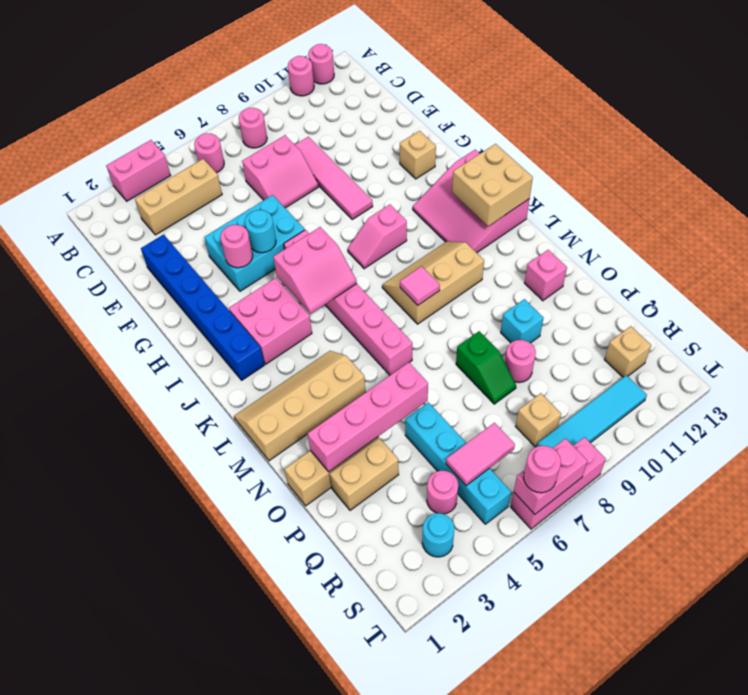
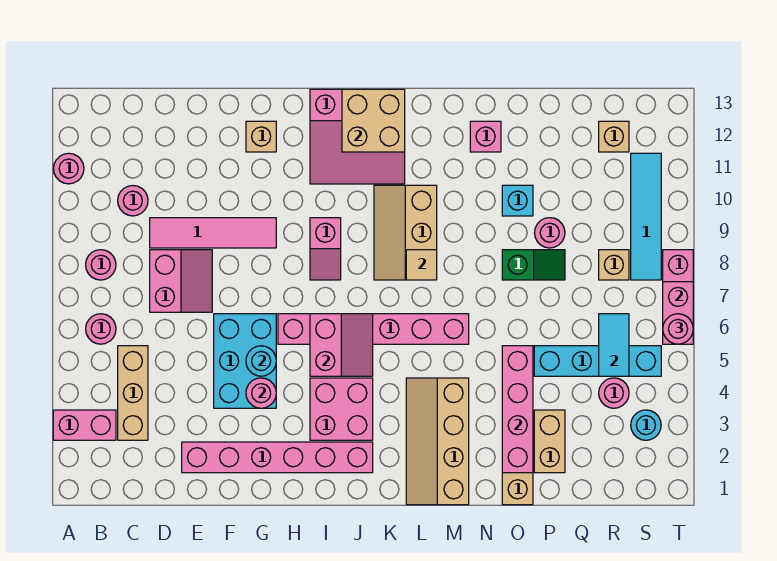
pink 1x2 brick [106,140,171,201] -> pink 1x2 brick turned to [53,410,116,440]
pink 1x1 round brick [308,44,334,84] -> pink 1x1 round brick moved to [118,186,148,216]
blue 1x6 brick [141,235,265,380] -> pink 1x6 brick [182,442,373,473]
pink 1x1 tile [400,266,440,305] -> tan 1x1 tile [406,250,437,280]
pink 1x2 tile [446,423,515,486] -> cyan 1x2 tile [599,314,629,376]

